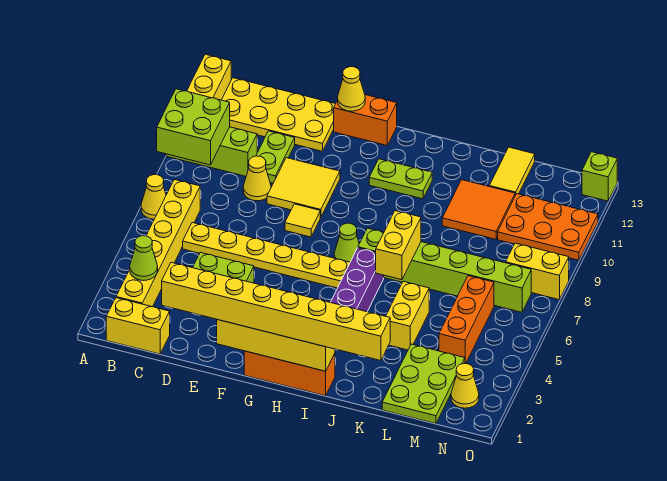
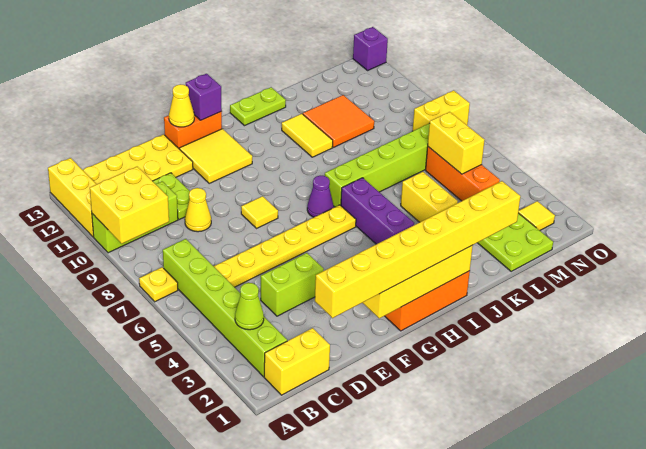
yellow 1x1 cone [141,175,166,219] -> yellow 1x1 plate [139,267,178,302]
lime 2x2 brick [157,89,230,165] -> yellow 2x2 brick [90,167,169,244]
yellow 1x6 brick [116,179,200,307] -> lime 1x6 brick [163,239,287,377]
yellow 2x2 tile [267,158,340,217] -> yellow 2x2 tile moved to [179,129,252,183]
none -> purple 1x1 brick [186,74,222,120]
lime 1x1 cone [334,223,359,262] -> purple 1x1 cone [307,176,334,217]
lime 1x2 plate [369,159,432,199] -> lime 1x2 plate moved to [230,87,286,126]
yellow 1x2 brick [376,211,421,280] -> yellow 1x2 brick moved to [428,112,485,174]
yellow 1x2 tile [489,147,535,195] -> yellow 1x2 tile moved to [282,114,333,157]
orange 2x3 plate [498,194,598,260] -> none
yellow 1x1 cone [451,364,479,408] -> yellow 1x1 tile [518,201,555,230]
lime 1x1 brick [582,152,617,201] -> purple 1x1 brick [353,27,388,70]

